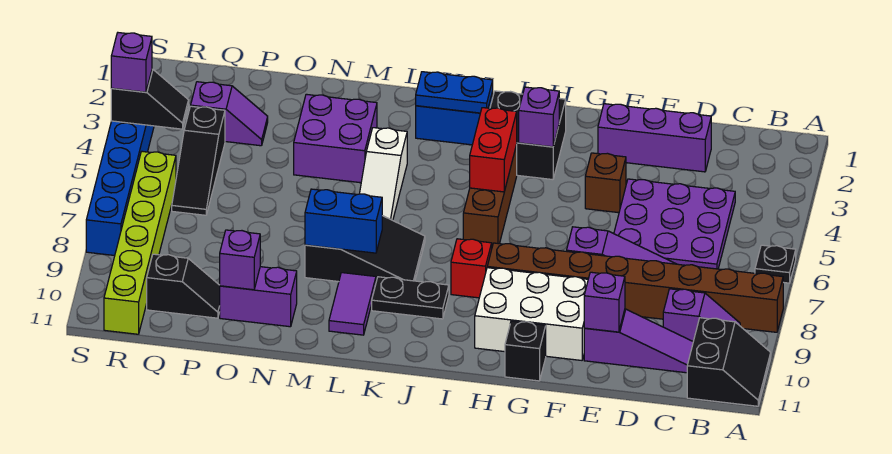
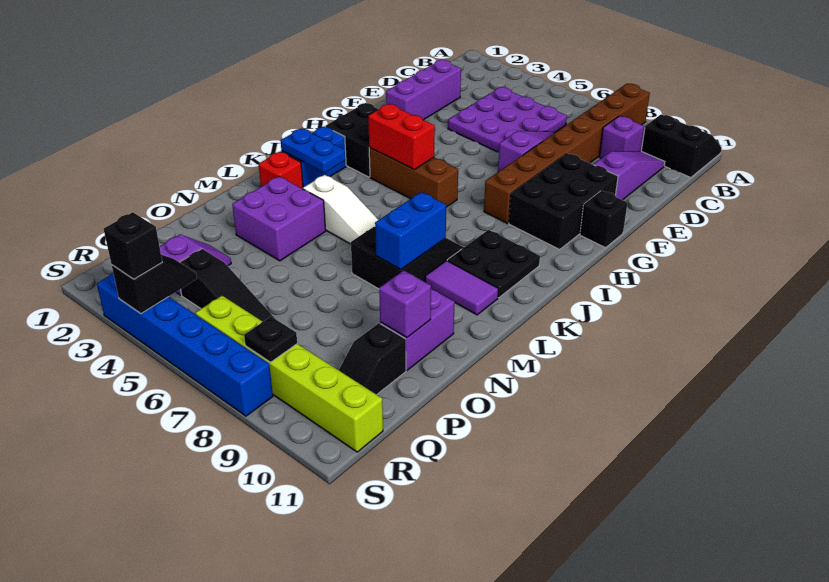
black 1x1 plate [755,245,796,283] -> black 1x1 plate moved to [244,317,297,362]
purple 1x1 brick [584,272,625,332] -> none
brown 1x1 brick [585,153,626,213] -> none
white 2x3 brick [475,268,588,360] -> black 2x3 brick [509,153,618,249]
purple 1x1 brick [519,87,559,147] -> none
red 1x1 brick [451,239,492,298] -> red 1x1 brick moved to [259,151,303,189]
blue 1x2 plate [416,72,493,113] -> blue 1x2 plate turned to [281,128,346,173]
black 1x2 plate [372,277,449,319] -> black 2x2 plate [447,230,540,298]
black 1x2 slope [147,254,220,318] -> black 1x2 slope turned to [339,323,406,395]
purple 1x1 brick [111,33,152,92] -> black 1x1 brick [104,212,162,279]

